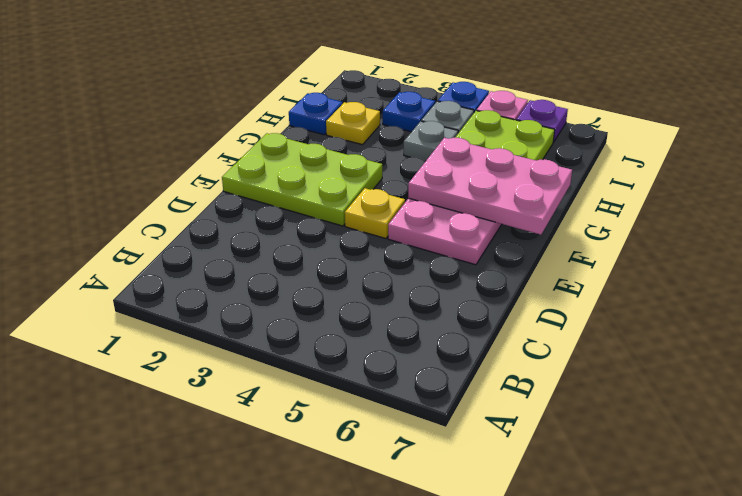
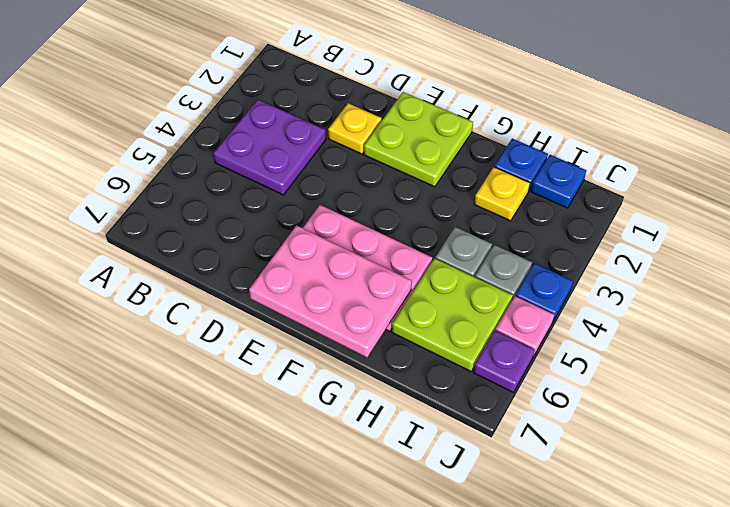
none -> purple 2x2 plate [213,99,326,195]
lime 2x3 plate [222,133,382,226] -> lime 2x2 plate [364,92,473,187]
yellow 1x1 plate [345,188,405,239] -> yellow 1x1 plate moved to [328,103,382,154]
pink 2x3 plate [408,138,572,235] -> pink 2x3 plate turned to [249,226,412,357]
blue 1x1 plate [383,92,435,132] -> blue 1x1 plate moved to [531,155,586,208]

